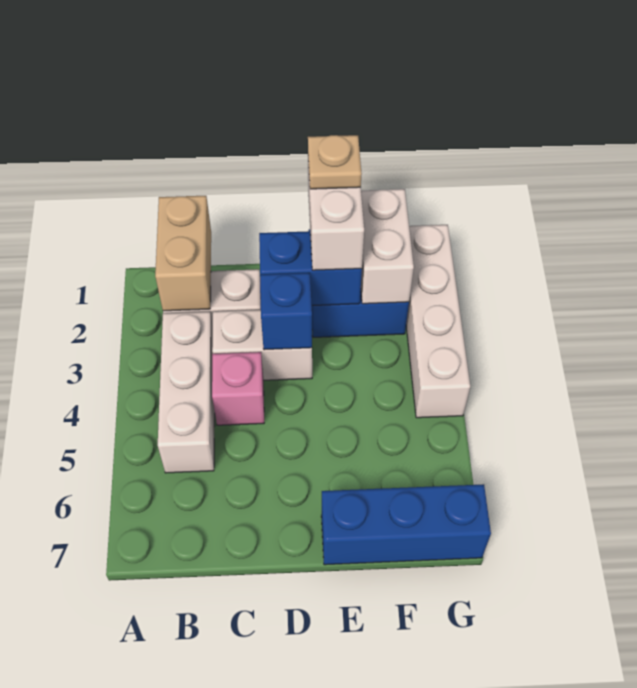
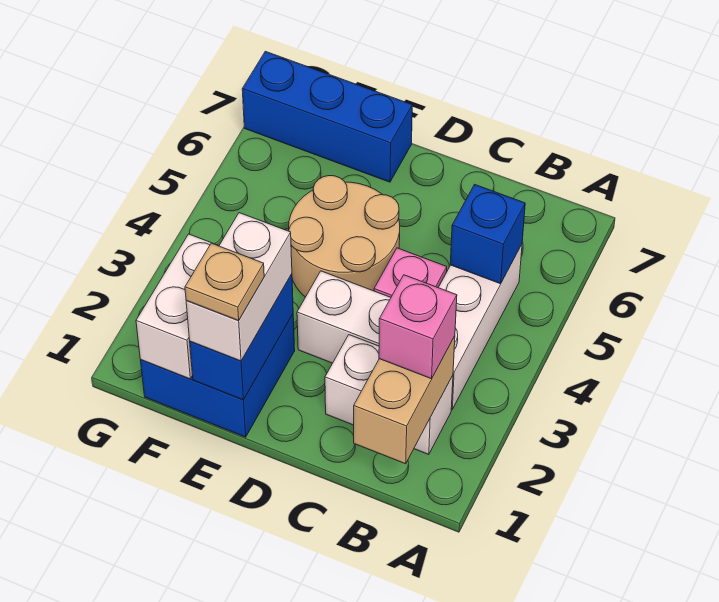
none -> pink 1x1 brick [379,275,457,379]
blue 1x2 brick [259,231,362,306] -> blue 1x2 brick turned to [190,274,293,400]
blue 1x1 brick [260,273,312,350] -> blue 1x1 brick moved to [450,184,525,284]
none -> tan 2x2 round brick [289,176,400,297]
white 1x4 brick [406,225,470,418] -> none

